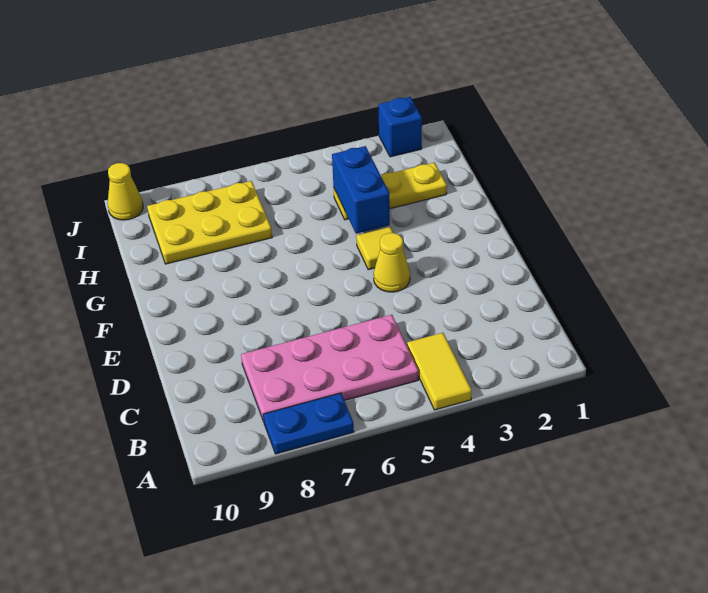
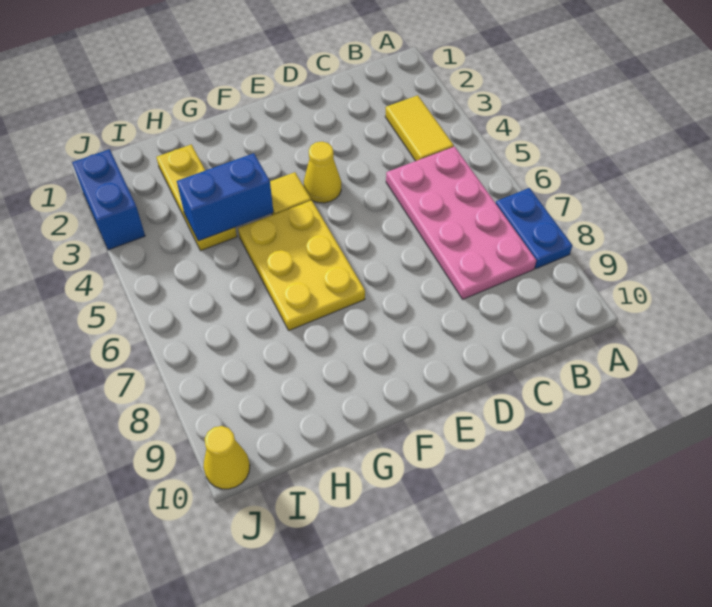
yellow 1x2 tile [407,333,472,410] -> yellow 1x2 tile turned to [385,95,454,161]
yellow 2x3 plate [147,181,272,264] -> yellow 2x3 plate moved to [238,200,365,330]
blue 1x1 brick [379,97,422,157] -> blue 1x2 brick [72,149,145,250]

